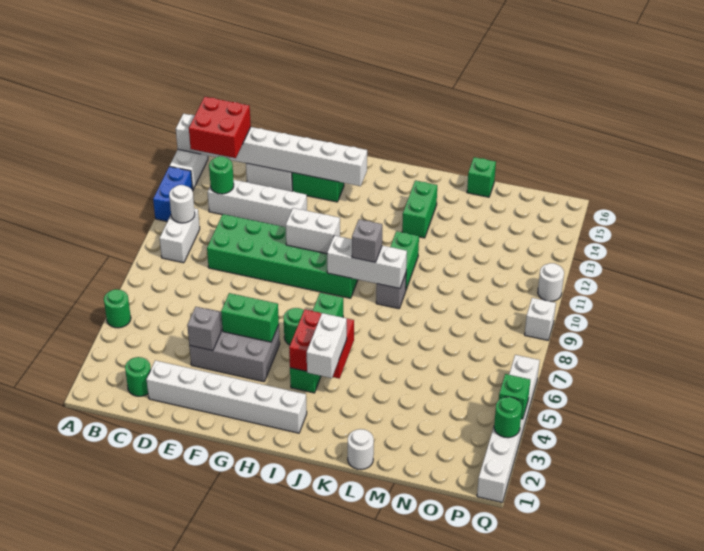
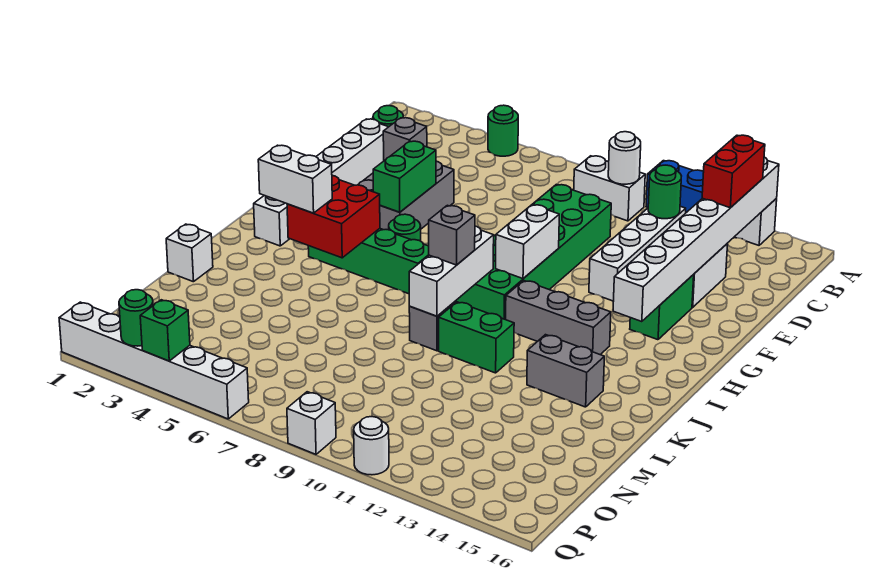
red 2x2 brick [189,97,251,158] -> red 1x2 brick [702,135,765,208]
none -> grey 1x3 brick [506,280,611,355]
green 1x2 brick [402,181,437,238] -> grey 1x2 brick [527,335,604,407]
white 1x1 round brick [348,429,374,469] -> white 1x1 brick [166,224,213,282]
green 1x1 brick [467,157,496,197] -> none

